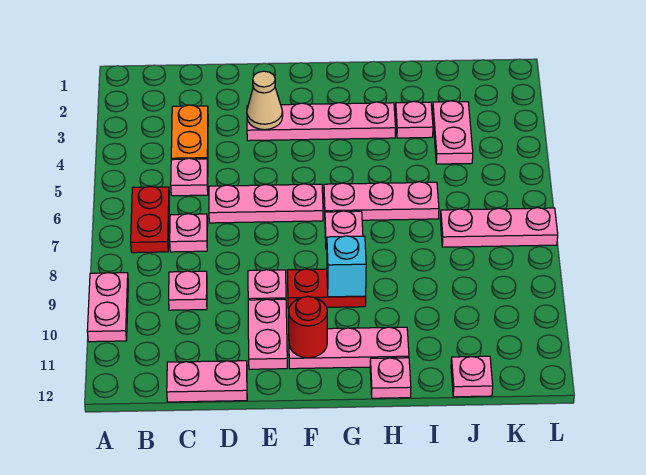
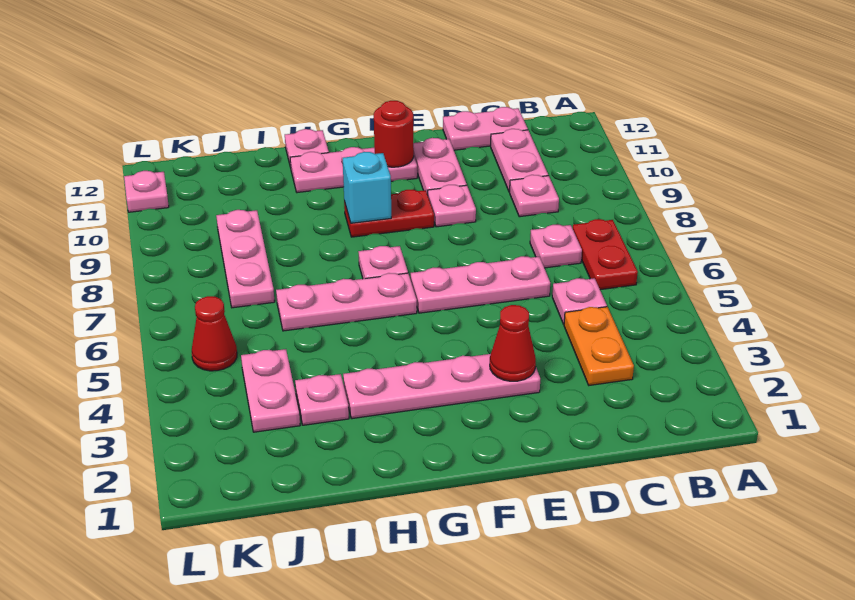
pink 1x2 plate [87,273,128,342] -> pink 1x2 plate moved to [491,129,548,192]
tan 1x1 cone [247,71,283,130] -> red 1x1 cone [490,305,536,381]
pink 1x3 plate [440,208,558,247] -> pink 1x3 plate turned to [216,210,275,308]
pink 1x1 plate [451,356,493,397] -> pink 1x1 plate moved to [124,171,169,212]
none -> red 1x1 cone [192,296,237,371]

